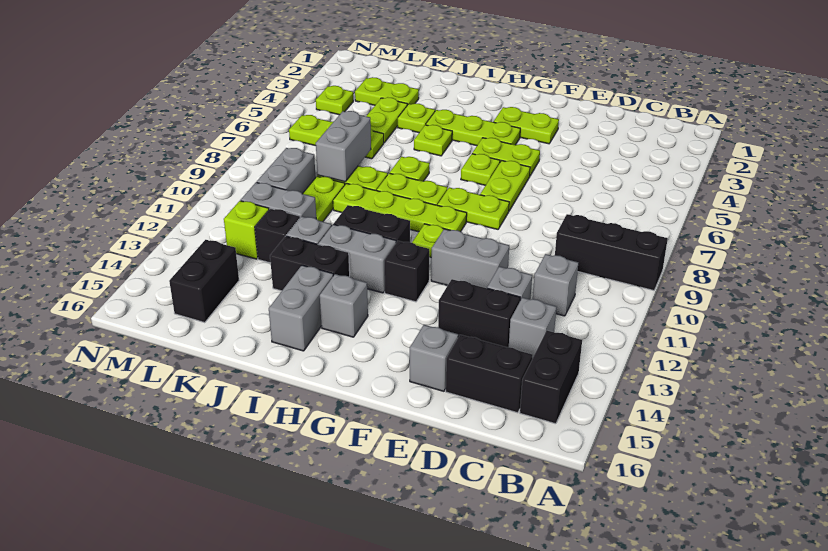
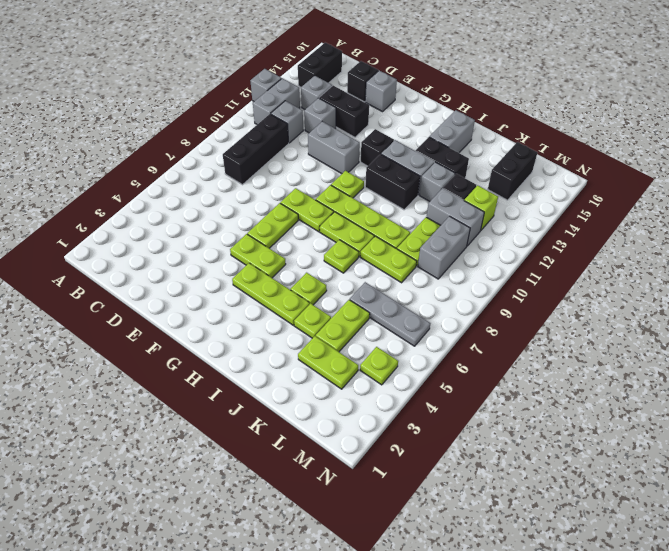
black 1x3 brick [555,214,668,290] -> black 1x3 brick turned to [223,114,289,185]
black 1x2 brick [446,335,533,413] -> black 1x1 brick [347,61,378,102]
lime 1x2 plate [494,107,559,144] -> none
lime 1x1 plate [461,154,500,185] -> none
grey 1x1 brick [320,274,368,337] -> grey 1x1 brick moved to [250,69,282,101]
lime 1x3 plate [289,115,384,159] -> grey 1x3 plate [350,282,430,346]
grey 1x2 brick [316,111,371,182] -> grey 1x2 brick moved to [253,78,300,124]

